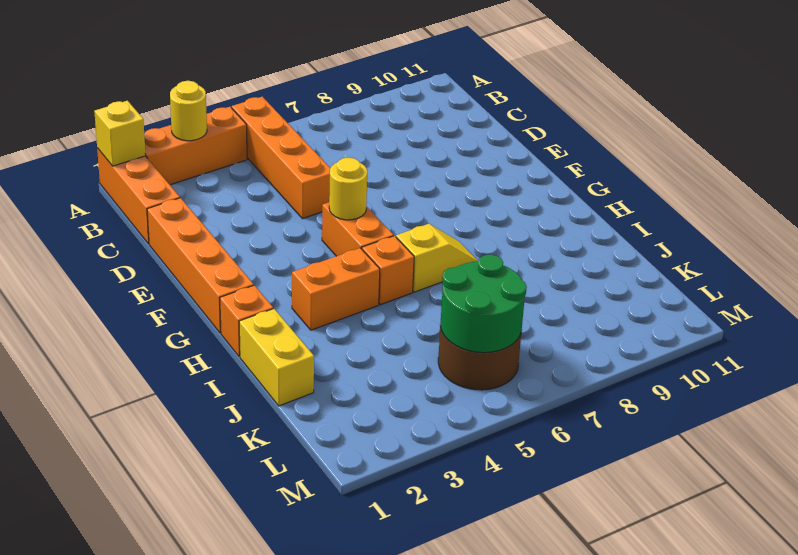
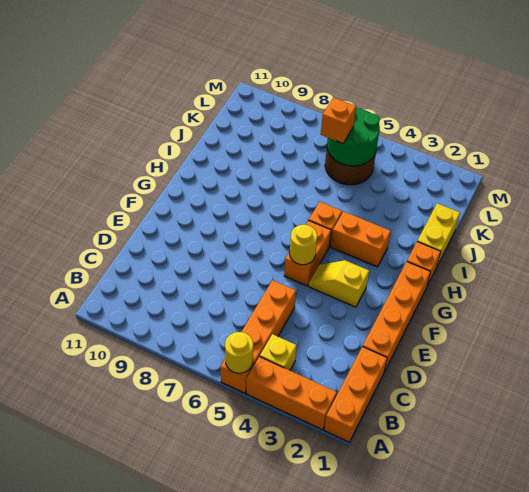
yellow 1x1 brick [94,101,146,166] -> yellow 1x1 brick moved to [260,334,297,370]
yellow 1x1 round brick [170,81,207,141] -> yellow 1x1 round brick moved to [225,332,253,373]
yellow 1x2 slope [396,224,478,292] -> yellow 1x2 slope moved to [308,260,369,307]
none -> orange 1x1 brick [321,98,356,144]

